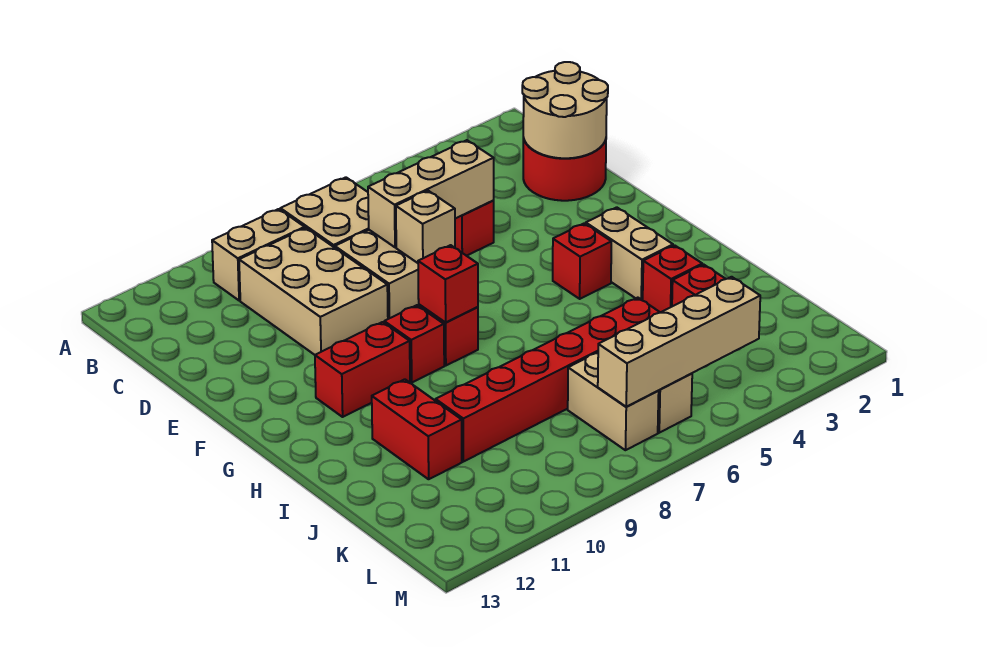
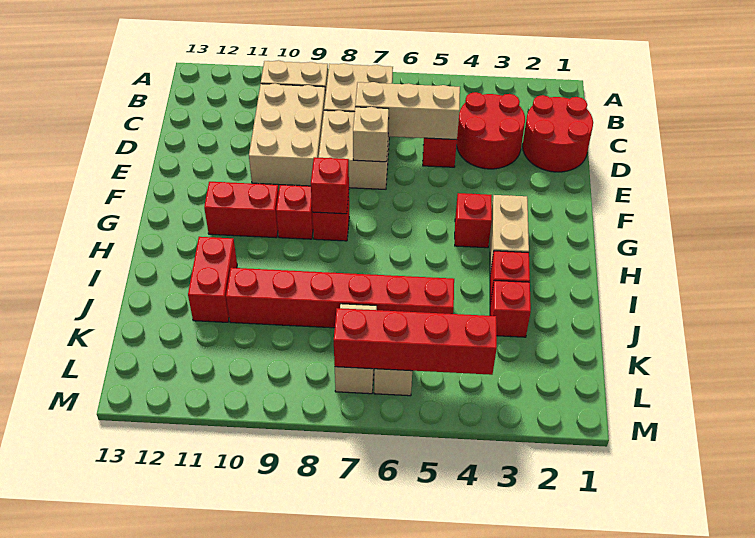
tan 2x2 round brick [522,62,608,158] -> none
none -> red 2x2 round brick [457,92,525,169]
tan 1x4 brick [598,277,760,407] -> red 1x4 brick [334,308,497,375]

